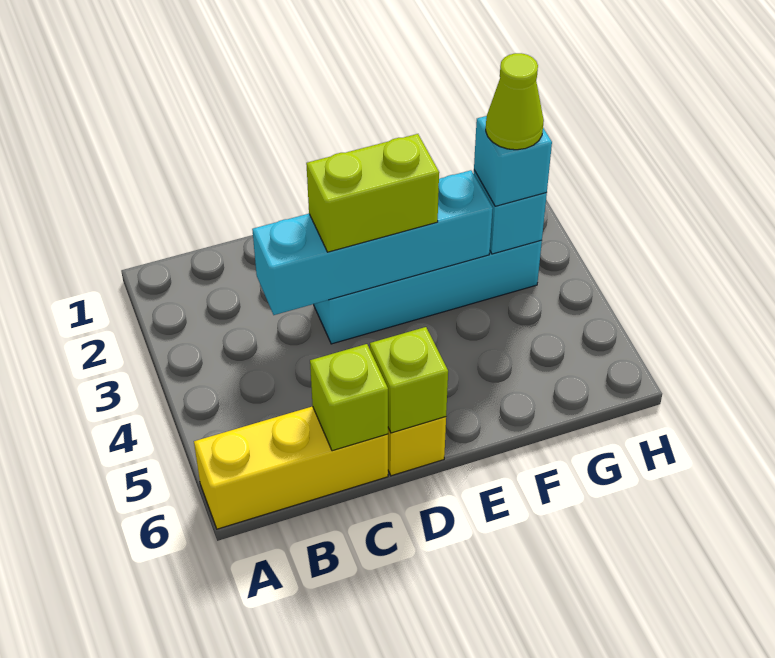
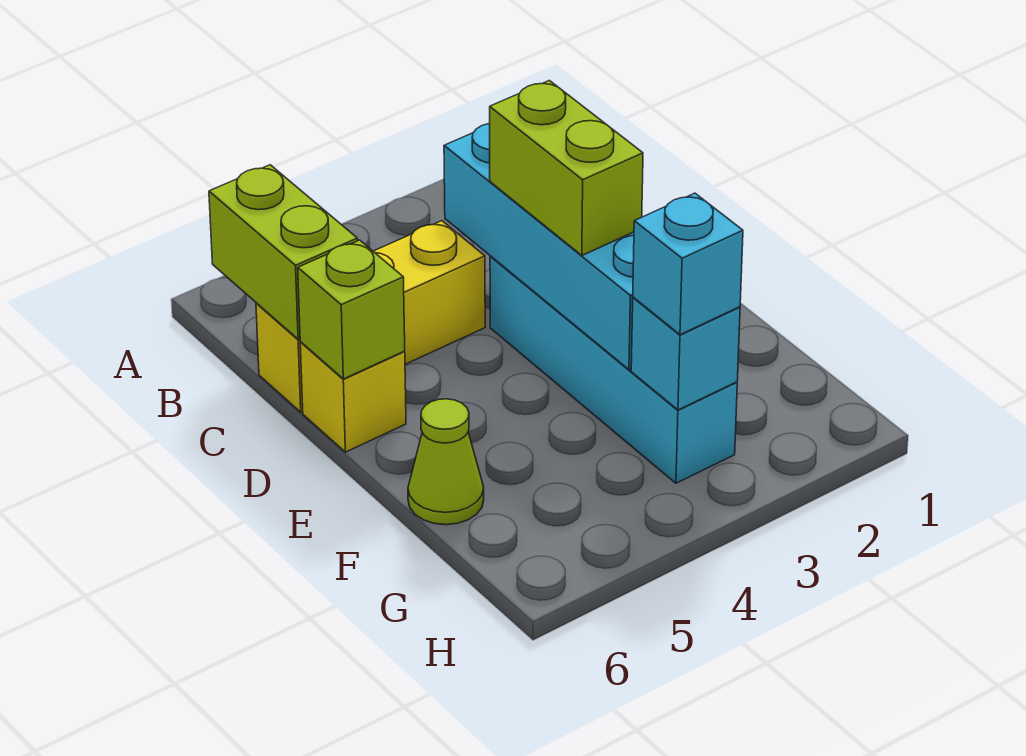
yellow 1x3 brick [194,406,388,529] -> yellow 1x3 brick turned to [256,221,485,412]
lime 1x1 brick [310,344,388,451] -> lime 1x2 brick [209,165,358,339]
lime 1x1 cone [486,53,544,150] -> lime 1x1 cone moved to [408,399,484,525]

